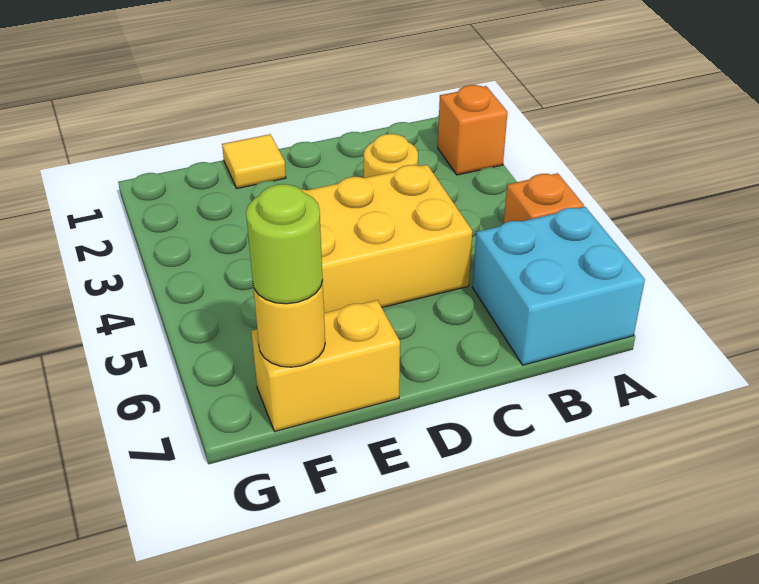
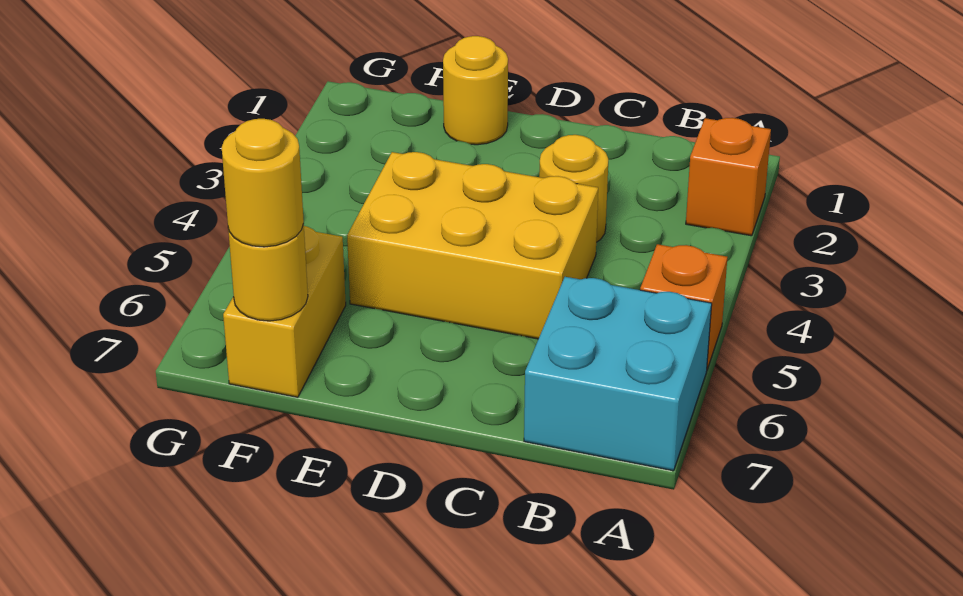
yellow 1x1 tile [222,134,286,188] -> yellow 1x1 round brick [443,36,508,145]
yellow 1x2 brick [251,300,400,431] -> yellow 1x2 brick turned to [223,226,346,397]
lime 1x1 round brick [246,184,323,304] -> yellow 1x1 round brick [222,119,304,247]

